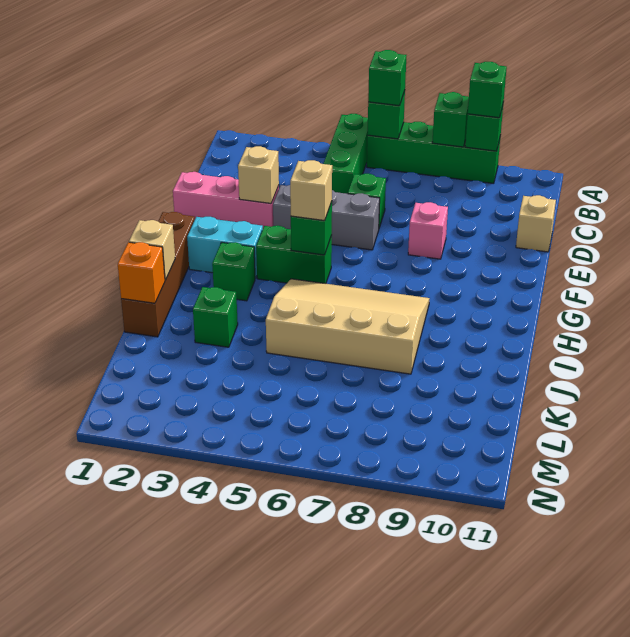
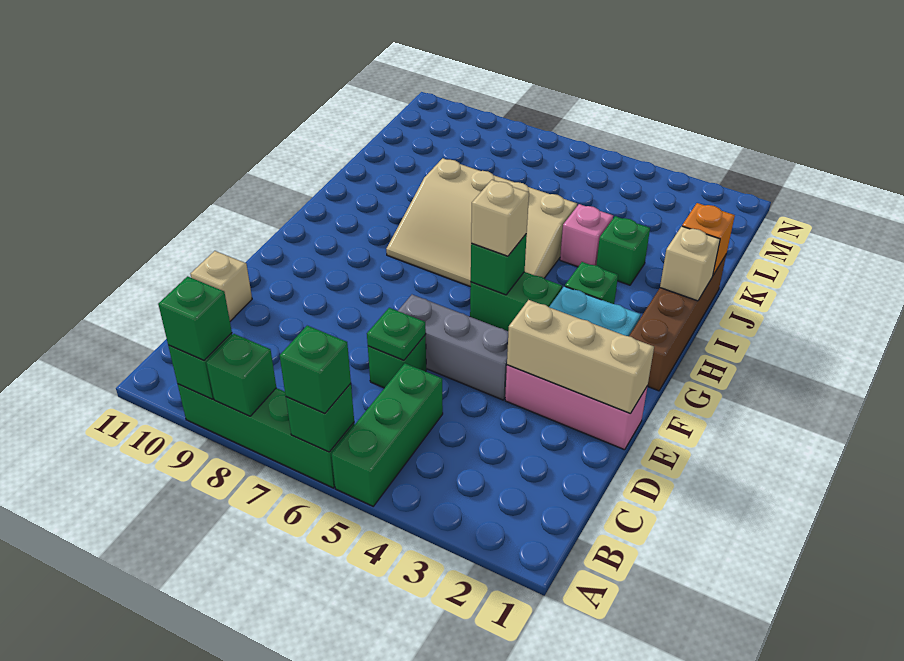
none -> green 1x1 plate [367,308,426,360]
tan 1x1 brick [238,146,279,204] -> tan 1x3 brick [507,300,654,414]
pink 1x1 brick [408,202,448,259] -> pink 1x1 brick moved to [560,204,613,267]

